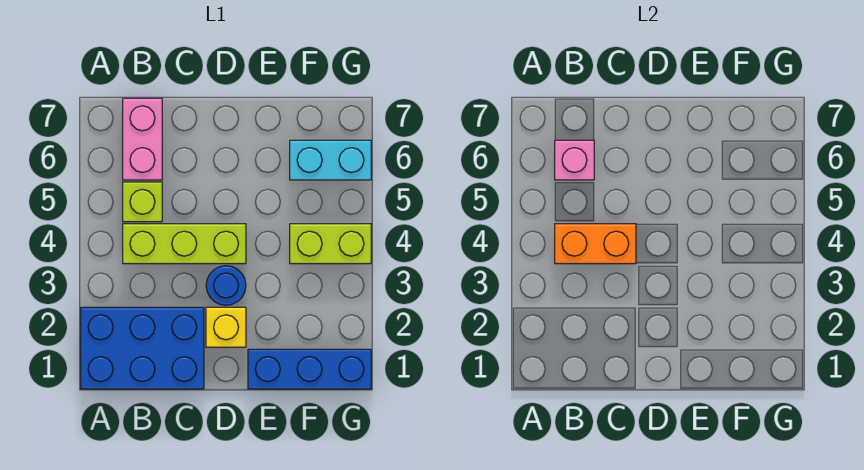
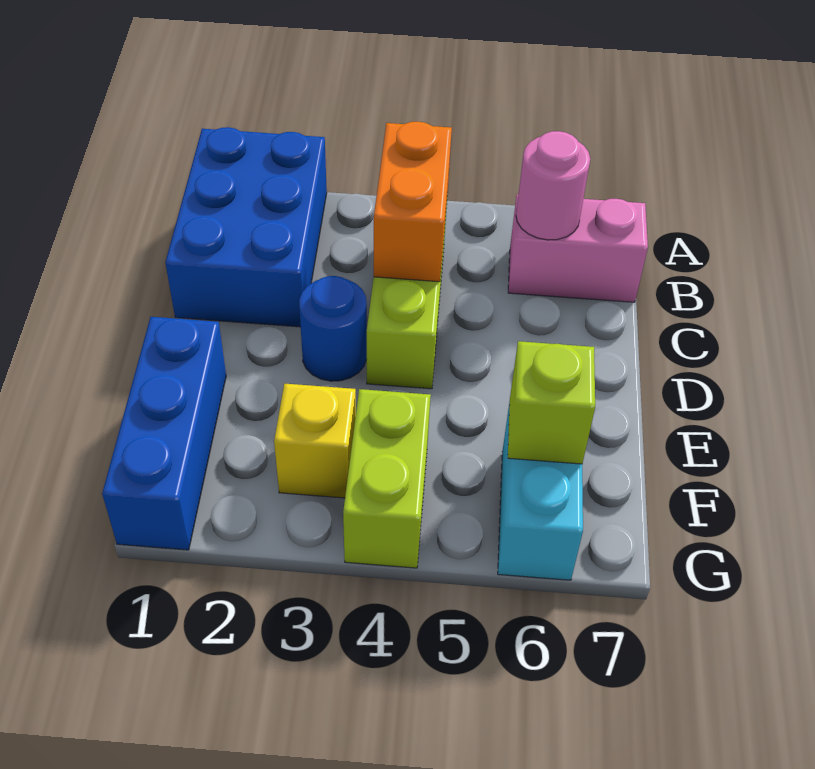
lime 1x1 brick [123,182,162,222] -> lime 1x1 brick moved to [508,341,595,464]
pink 1x1 brick [555,140,594,180] -> pink 1x1 round brick [516,131,590,240]
yellow 1x1 brick [206,307,246,347] -> yellow 1x1 brick moved to [274,384,356,498]

